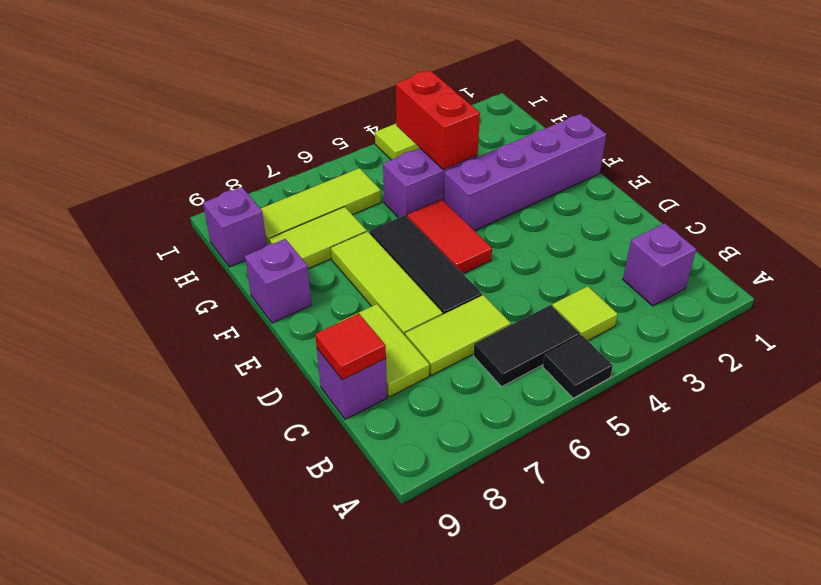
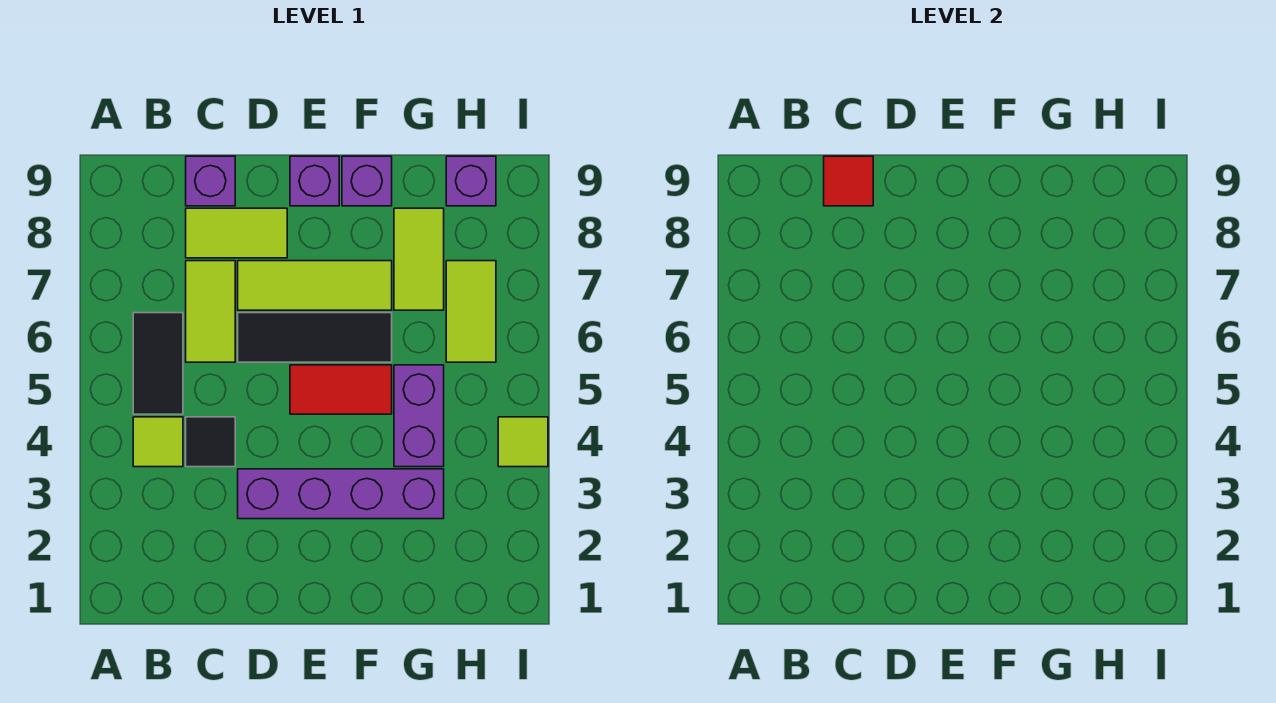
black 1x1 tile [543,335,613,398] -> black 1x1 tile moved to [186,417,235,467]
purple 1x1 brick [623,223,696,306] -> purple 1x1 brick moved to [290,156,339,206]
purple 1x4 brick [443,114,607,231] -> purple 1x4 brick turned to [238,469,444,519]
red 1x2 brick [396,70,480,170] -> none
lime 1x3 tile [260,168,381,245] -> lime 1x2 tile [446,261,496,362]

